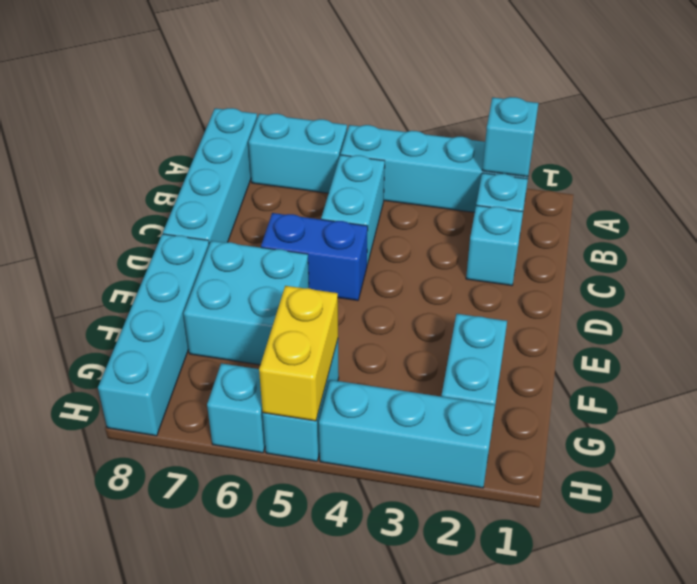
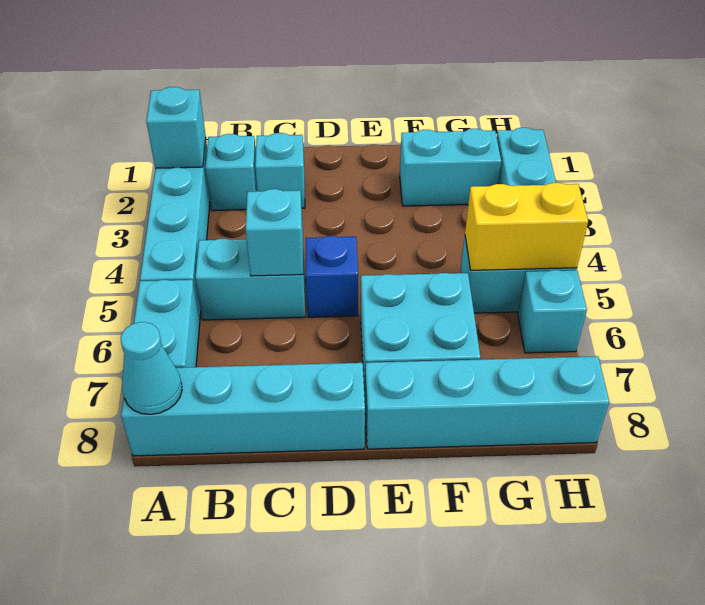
none -> cyan 1x1 cone [121,322,182,414]
none -> cyan 1x1 brick [246,189,303,276]
blue 1x2 brick [261,213,368,301] -> blue 1x1 brick [306,236,358,317]

